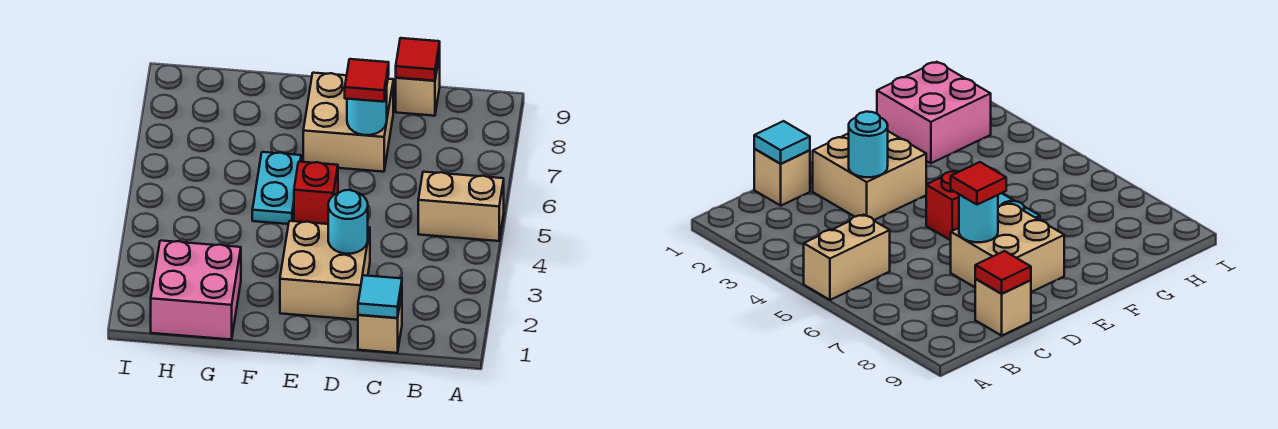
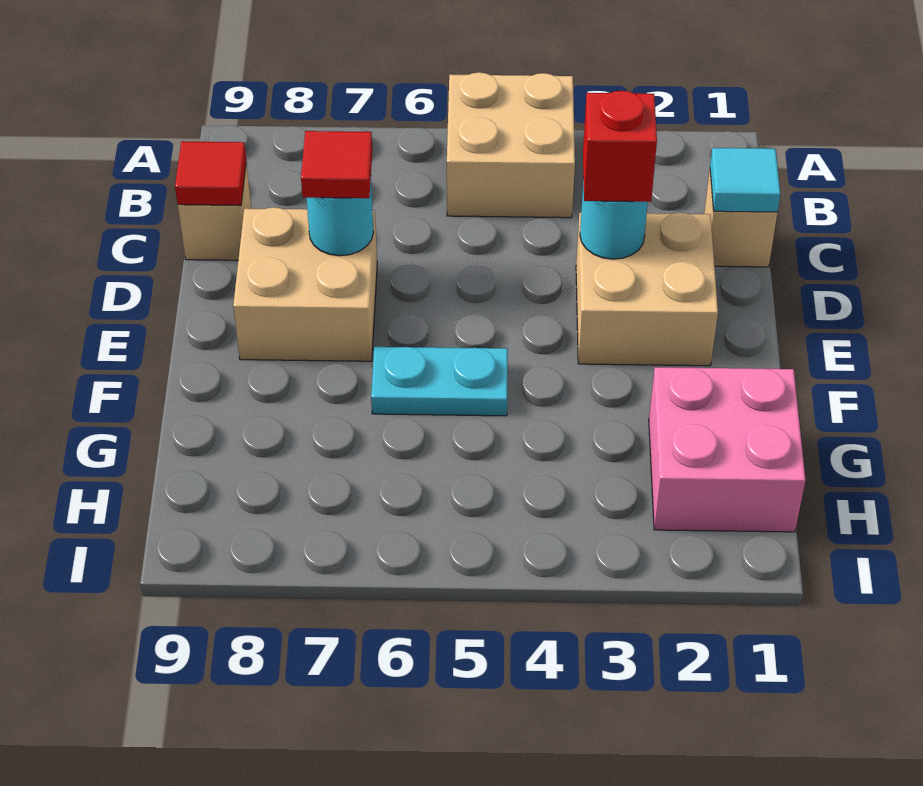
tan 1x2 brick [418,172,504,241] -> tan 2x2 brick [447,72,575,218]
red 1x1 brick [294,162,338,224] -> red 1x1 brick moved to [583,91,657,202]

